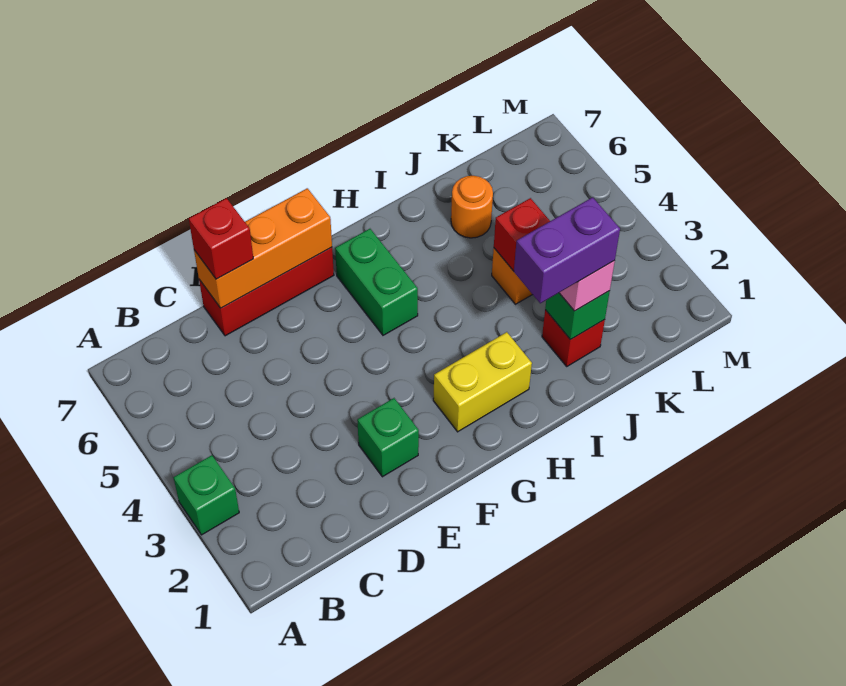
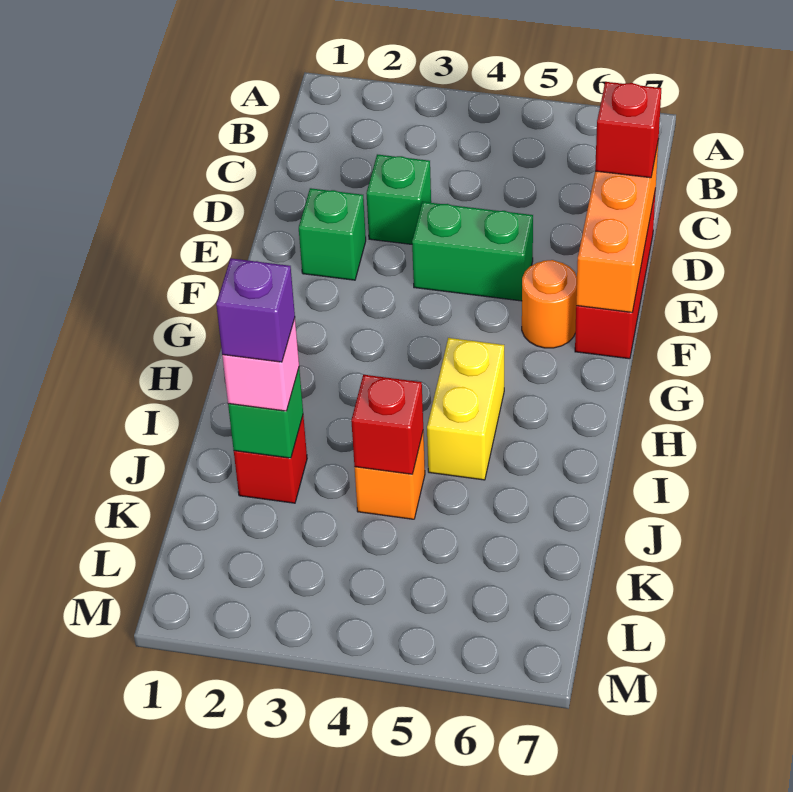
green 1x1 brick [174,455,239,535] -> green 1x1 brick moved to [366,154,431,244]
yellow 1x2 brick [433,332,532,432] -> yellow 1x2 brick moved to [427,338,504,480]
green 1x2 brick [335,229,418,335] -> green 1x2 brick moved to [412,202,533,301]
purple 1x2 brick [514,197,620,303] -> purple 1x1 brick [216,258,295,362]
orange 1x1 round brick [451,176,493,238] -> orange 1x1 round brick moved to [522,260,577,348]

